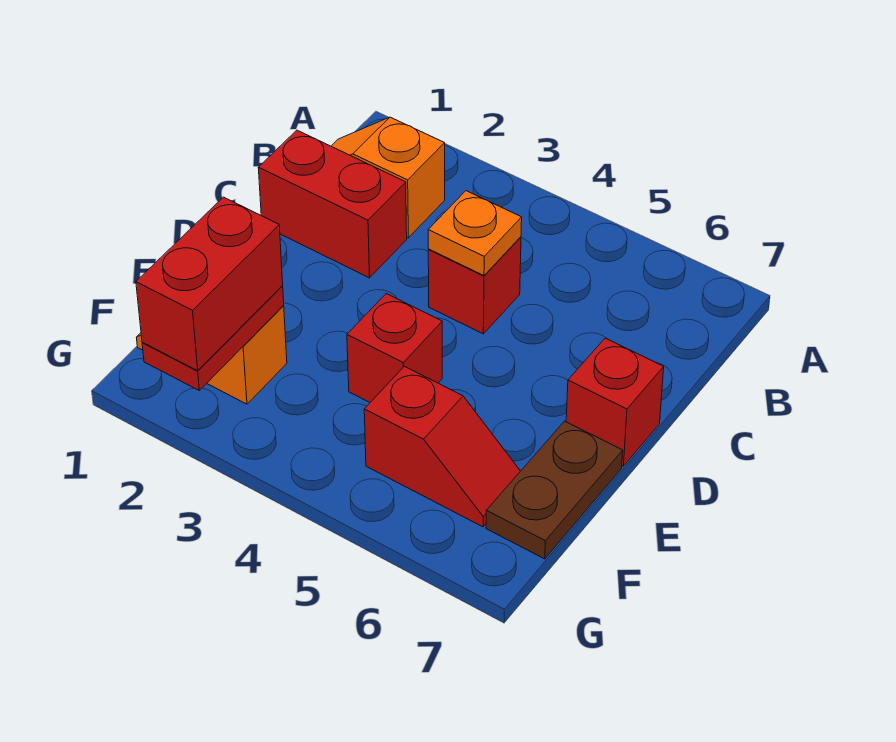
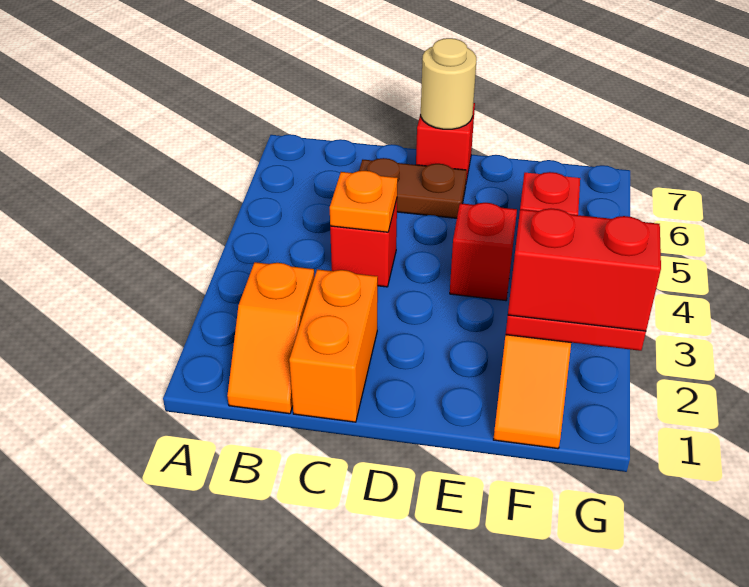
red 1x2 brick [258,130,407,278] -> orange 1x2 brick [289,269,378,422]
none -> tan 1x1 round brick [421,38,476,129]
brown 1x2 plate [486,421,623,559] -> brown 1x2 plate moved to [359,158,467,218]

